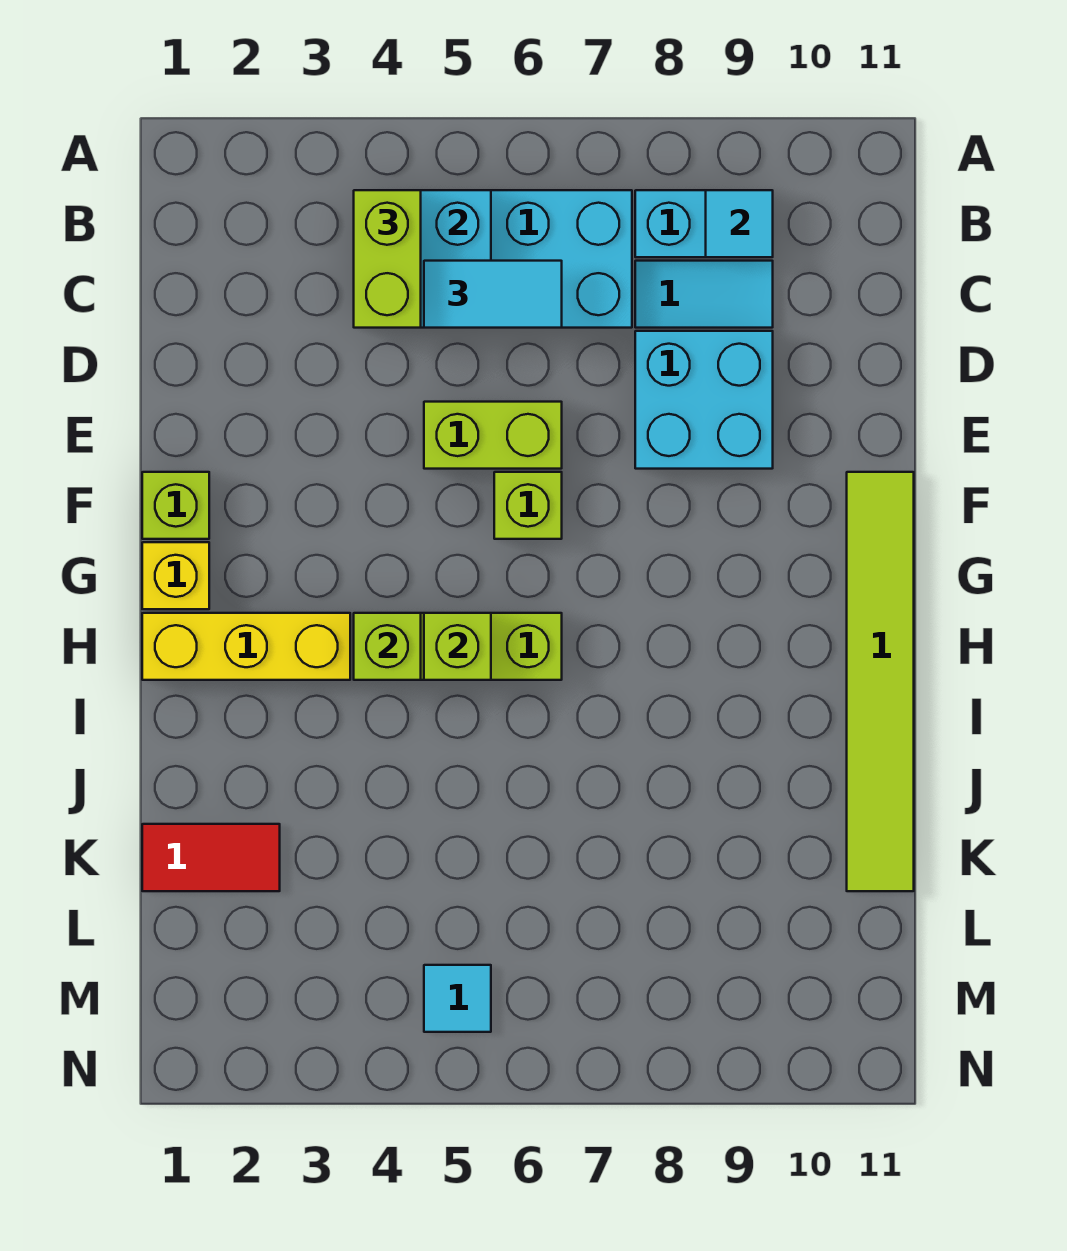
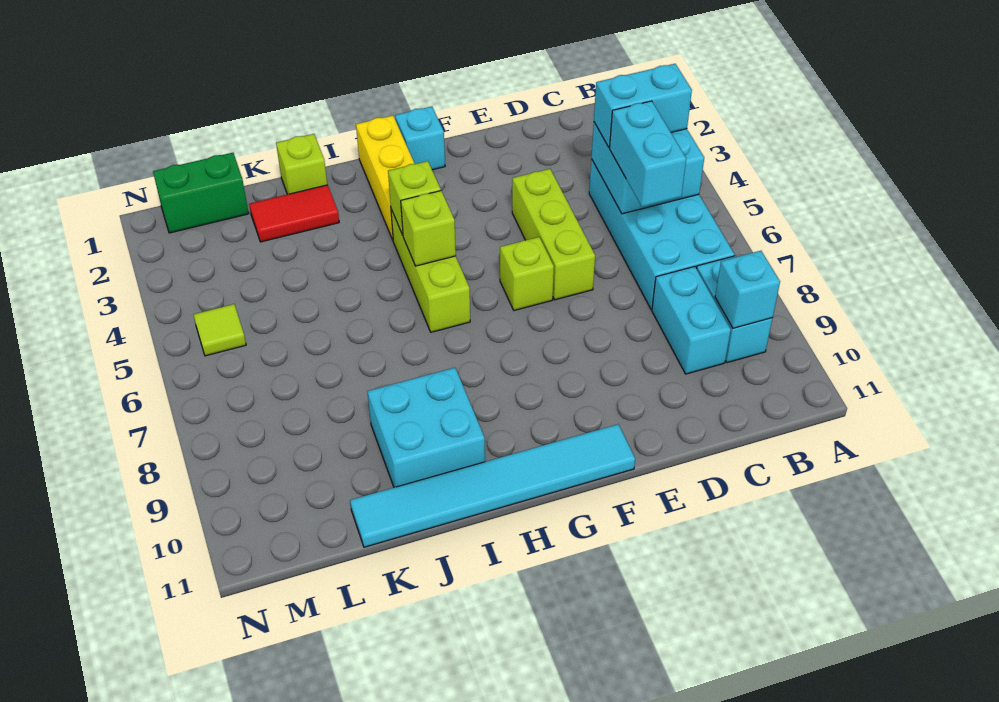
lime 1x2 brick [354,190,421,328] -> cyan 1x2 brick [594,64,692,148]
cyan 1x1 tile [706,190,773,257] -> cyan 1x1 brick [715,251,780,328]
cyan 1x2 tile [424,261,562,328] -> cyan 1x2 brick [610,101,686,207]
cyan 1x2 tile [635,261,773,328] -> cyan 1x2 brick [652,267,731,374]
cyan 2x2 brick [635,331,773,469] -> cyan 2x2 brick moved to [367,368,485,487]
lime 1x2 brick [424,402,562,469] -> lime 1x3 brick [512,169,595,300]
lime 1x1 brick [142,472,209,539] -> lime 1x1 brick moved to [276,134,327,194]
lime 1x6 tile [847,472,914,891] -> cyan 1x6 tile [350,424,635,547]
yellow 1x1 brick [142,542,209,609] -> cyan 1x1 brick [395,106,445,170]
red 1x2 tile [142,824,280,891] -> red 1x2 tile turned to [249,185,339,242]
none -> green 1x2 brick [153,153,249,233]
cyan 1x1 tile [424,965,491,1032] -> lime 1x1 tile [193,304,246,356]

